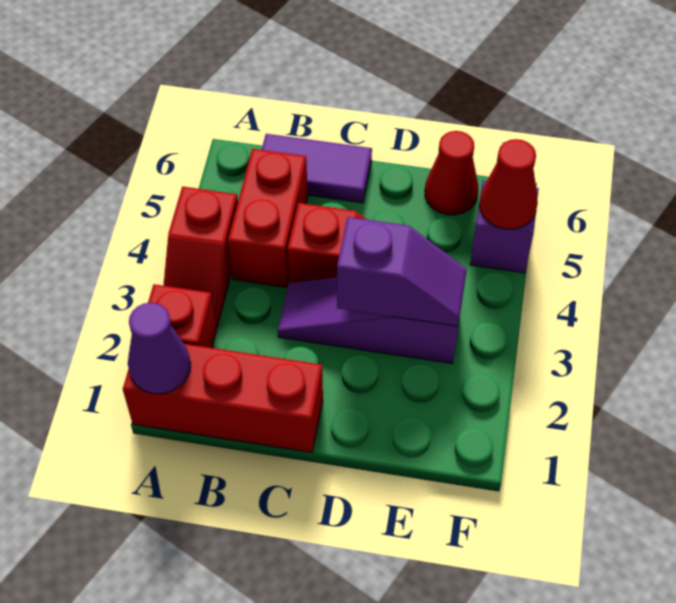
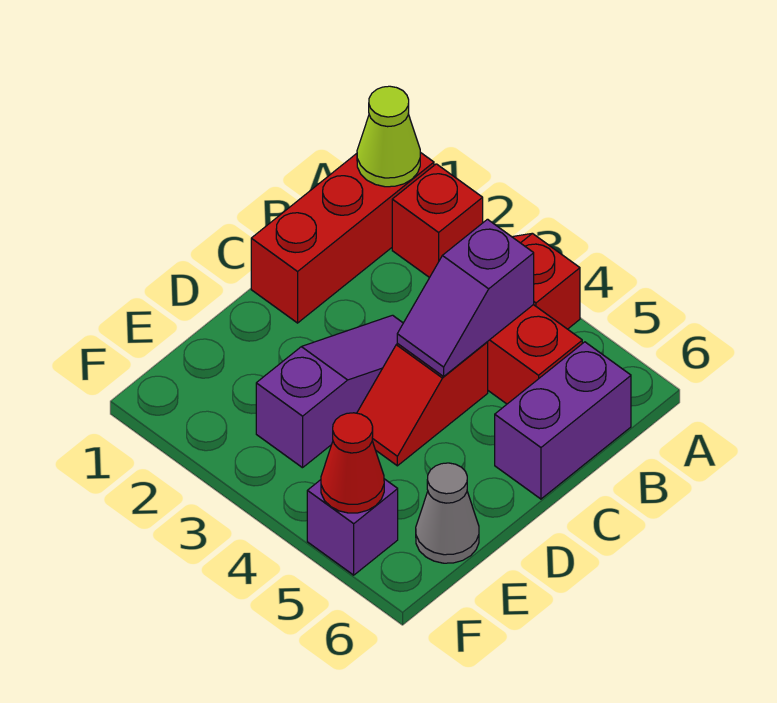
purple 1x1 cone [128,303,191,394] -> lime 1x1 cone [357,86,420,187]
purple 1x2 tile [262,134,372,203] -> purple 1x2 brick [495,342,631,499]
purple 1x2 slope [337,217,467,326] -> purple 1x2 slope moved to [397,219,534,376]
red 1x1 cone [425,131,478,215] -> grey 1x1 cone [416,463,479,563]

